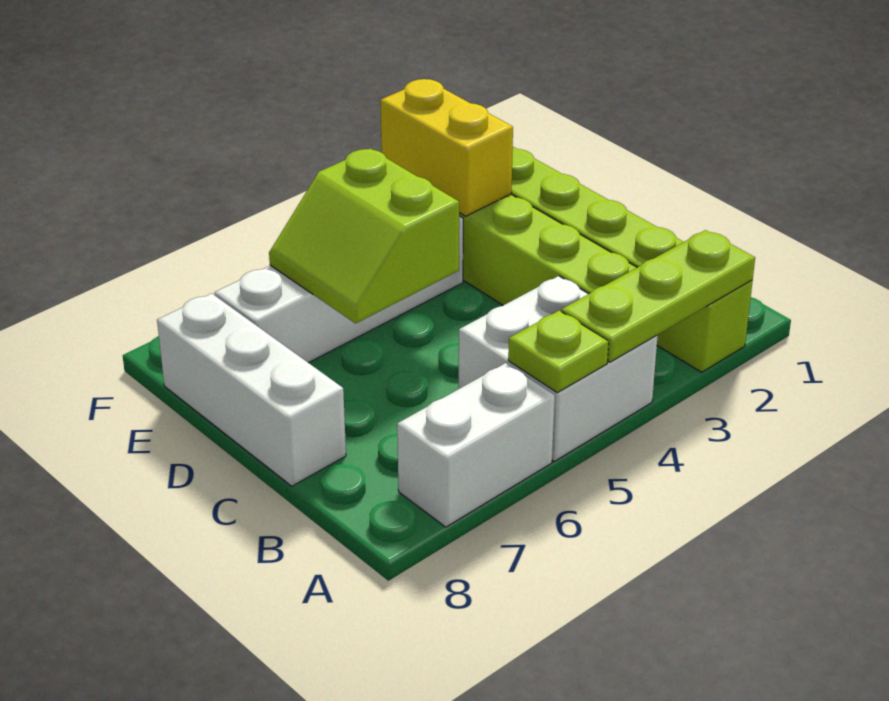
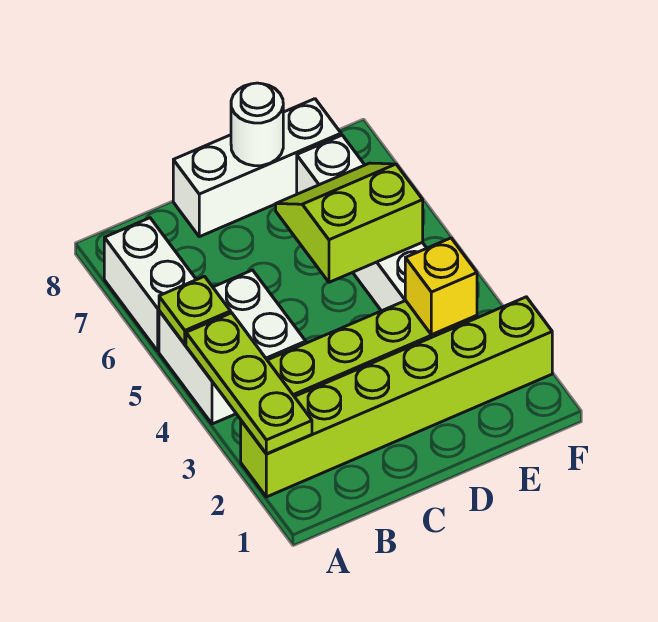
none -> white 1x1 round brick [231,83,283,166]
yellow 1x2 brick [380,79,513,216] -> yellow 1x1 brick [405,238,477,335]

